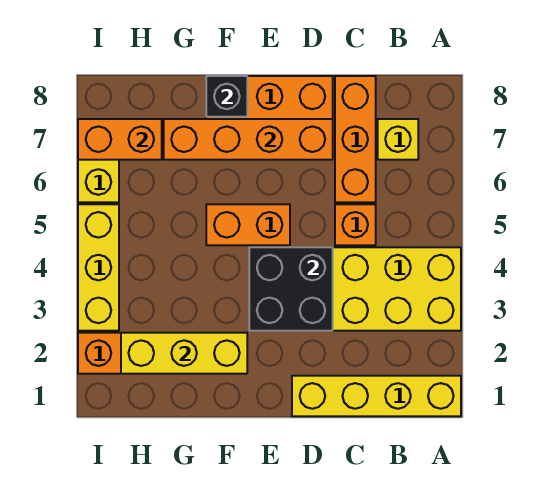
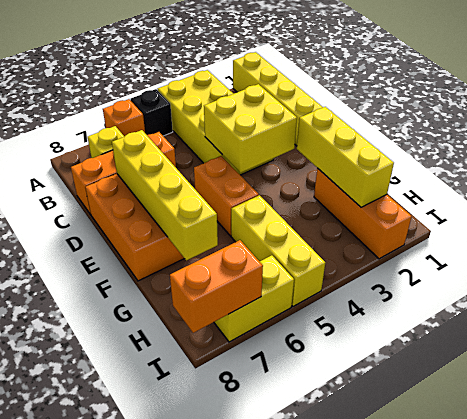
orange 1x1 brick [335,204,376,245] -> orange 1x1 brick moved to [103,99,145,136]
black 2x2 brick [249,247,333,331] -> yellow 2x2 brick [204,84,297,173]
orange 1x4 brick [164,119,333,160] -> yellow 1x4 brick [112,130,218,261]
black 1x1 brick [206,76,247,117] -> black 1x1 brick moved to [131,89,173,136]
orange 1x2 brick [78,119,162,160] -> orange 1x2 brick turned to [170,240,263,333]
yellow 1x3 brick [78,204,119,331] -> yellow 1x3 brick turned to [231,195,325,306]

